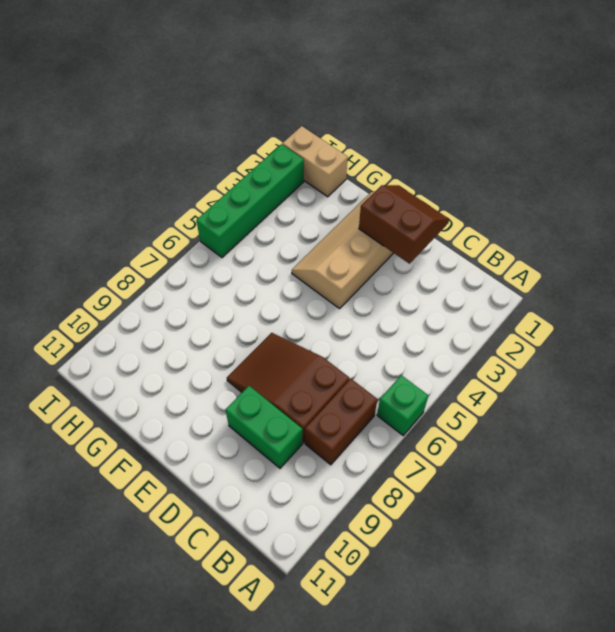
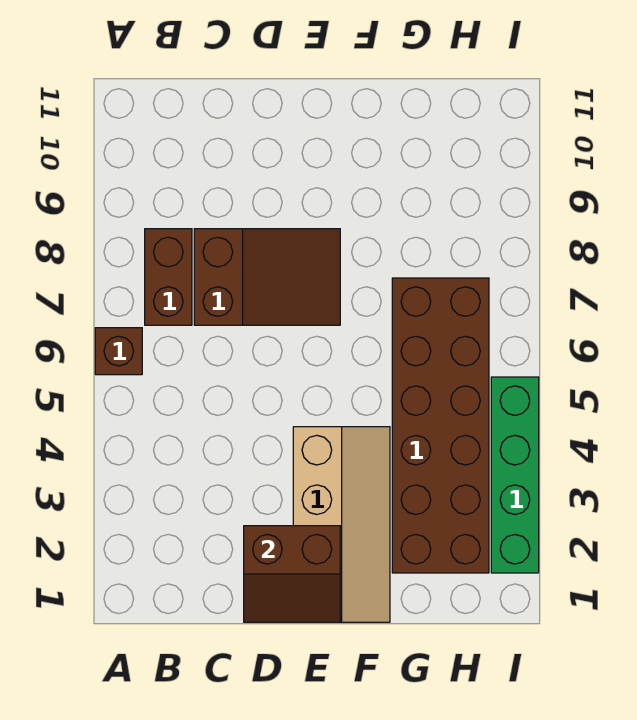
green 1x1 brick [377,375,428,435] -> brown 1x1 brick [95,328,142,375]
green 1x2 brick [225,386,303,468] -> none
none -> brown 2x6 brick [392,278,489,573]
tan 1x2 brick [282,126,348,197] -> none

